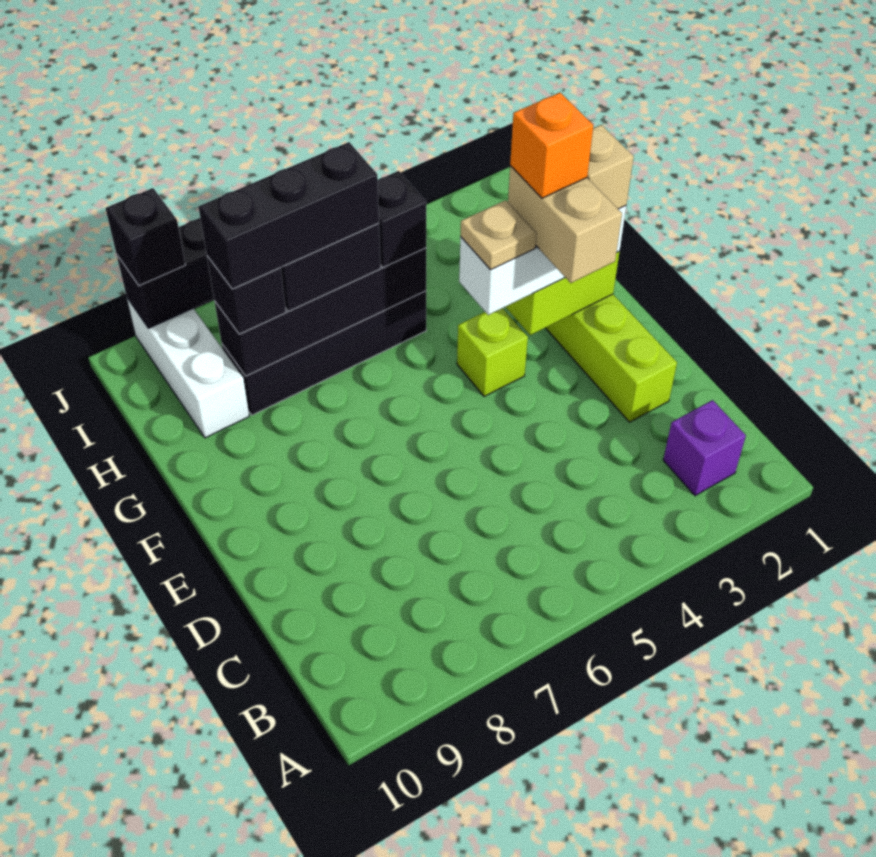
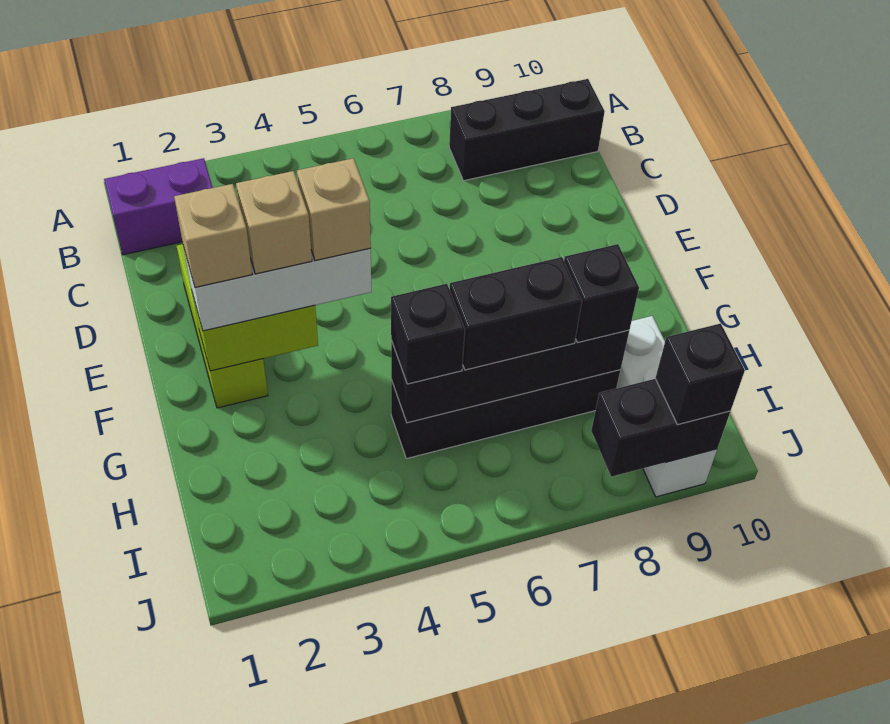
purple 1x1 brick [663,400,746,496] -> purple 1x2 brick [104,158,213,255]
tan 1x2 brick [508,166,622,283] -> tan 1x1 brick [236,171,312,274]
orange 1x1 brick [510,93,593,198] -> none
lime 1x1 brick [457,308,528,397] -> none
tan 1x1 plate [460,200,537,270] -> tan 1x1 brick [297,158,371,261]
black 1x3 brick [198,142,379,289] -> black 1x3 brick moved to [449,79,605,181]

